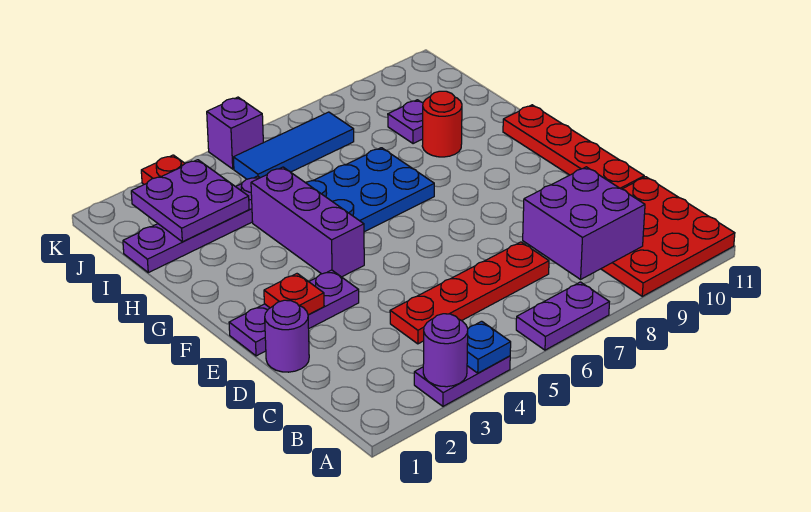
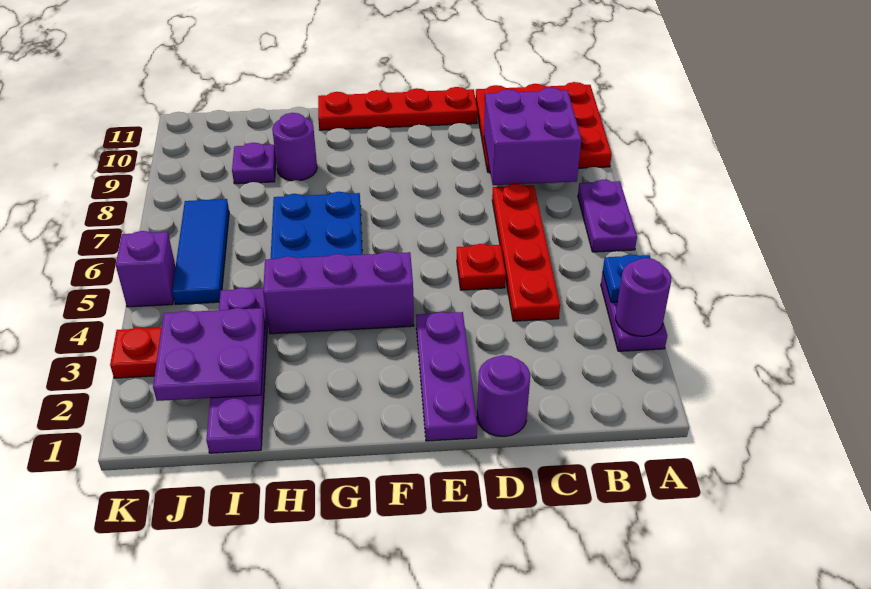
red 1x1 plate [264,274,324,315] -> red 1x1 plate moved to [457,244,506,290]
red 1x1 round brick [422,91,462,157] -> purple 1x1 round brick [272,113,317,181]

